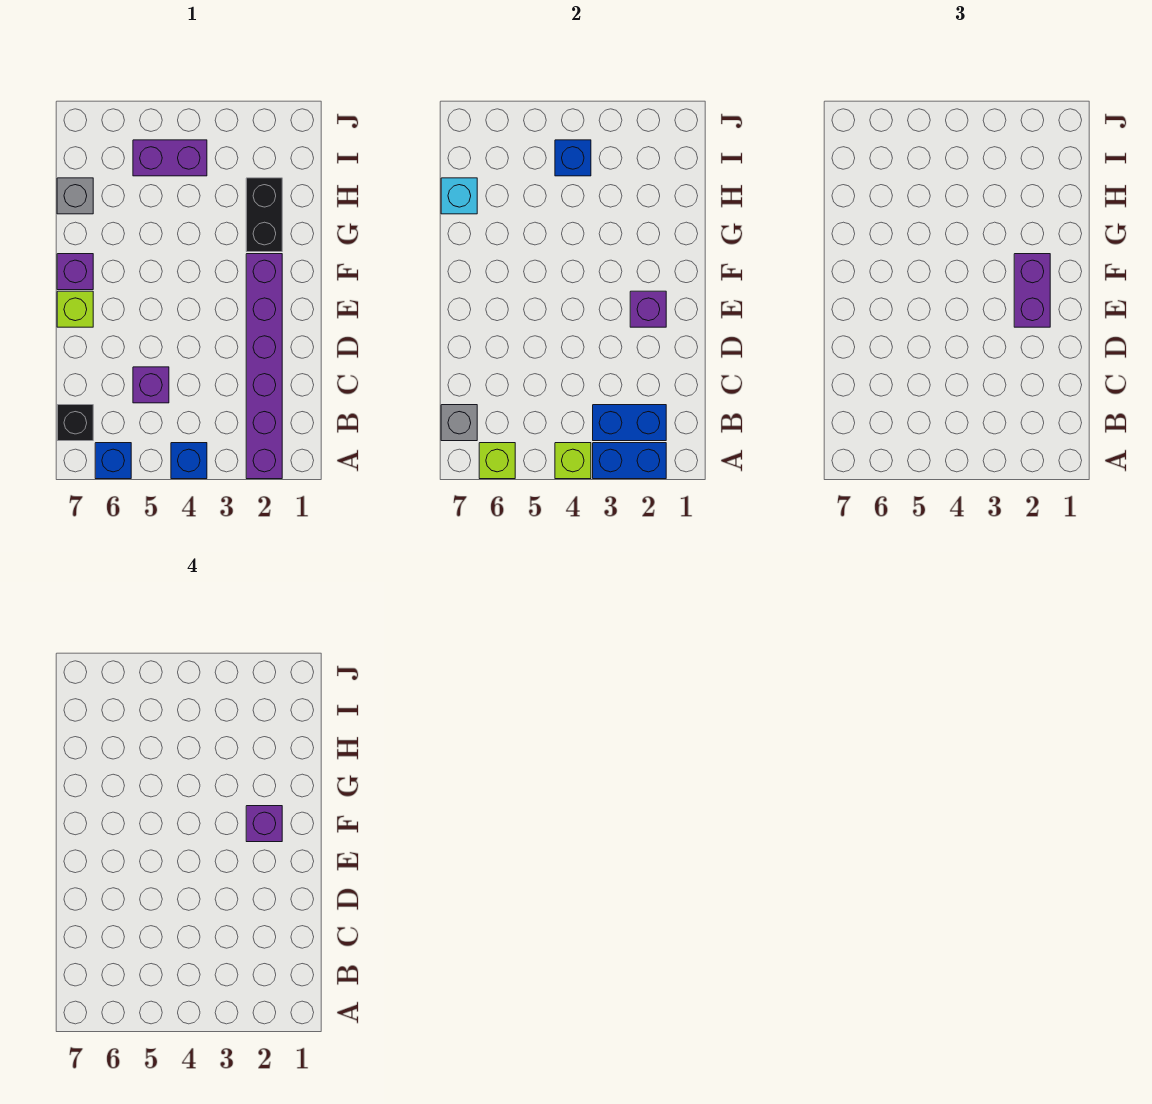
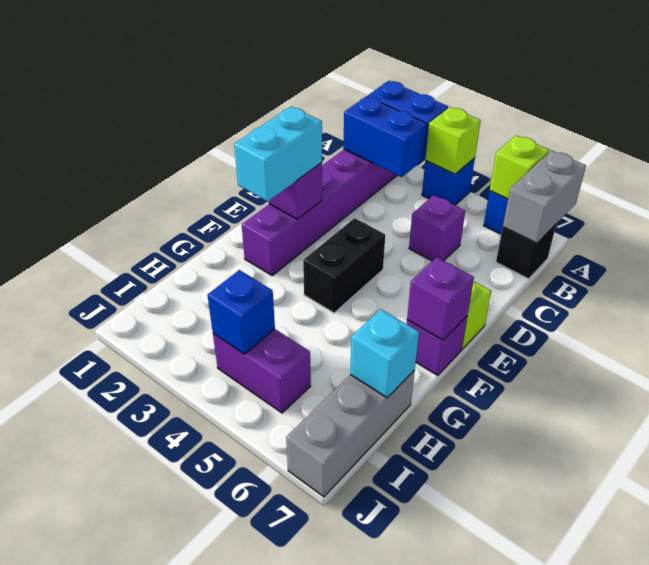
grey 1x1 brick [441,405,477,441] -> grey 1x2 brick [503,150,586,243]
purple 1x2 brick [1014,254,1050,327] -> cyan 1x2 brick [234,107,322,201]
purple 1x1 brick [246,806,282,842] -> purple 1x1 brick moved to [407,257,474,340]
black 1x2 brick [246,178,282,252] -> black 1x2 brick moved to [303,218,385,313]
grey 1x1 brick [57,178,93,214] -> grey 1x3 brick [286,370,415,497]

